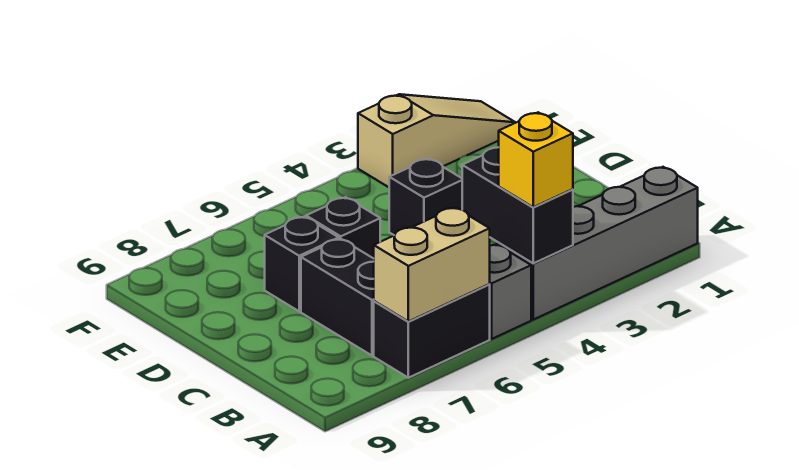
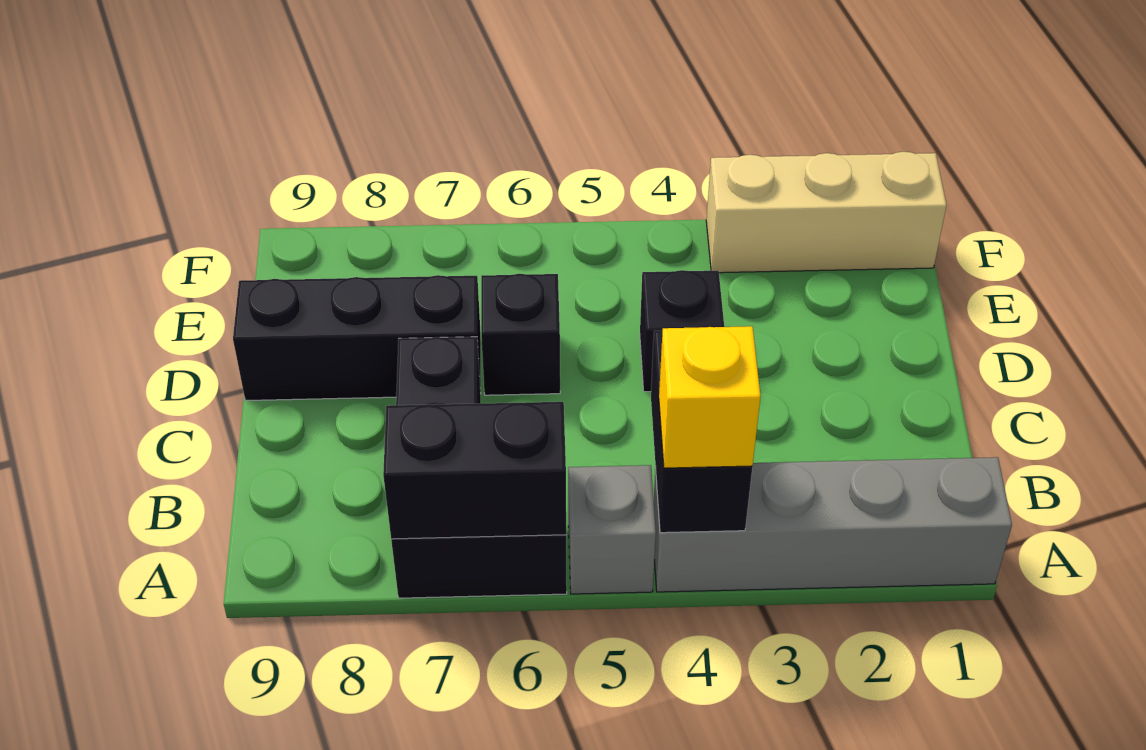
tan 1x2 brick [374,207,490,321] -> black 1x2 brick [383,402,566,539]
black 1x1 brick [265,217,339,311] -> black 1x3 brick [233,275,481,400]
tan 1x3 slope [358,94,516,187] -> tan 1x3 brick [706,152,946,273]

